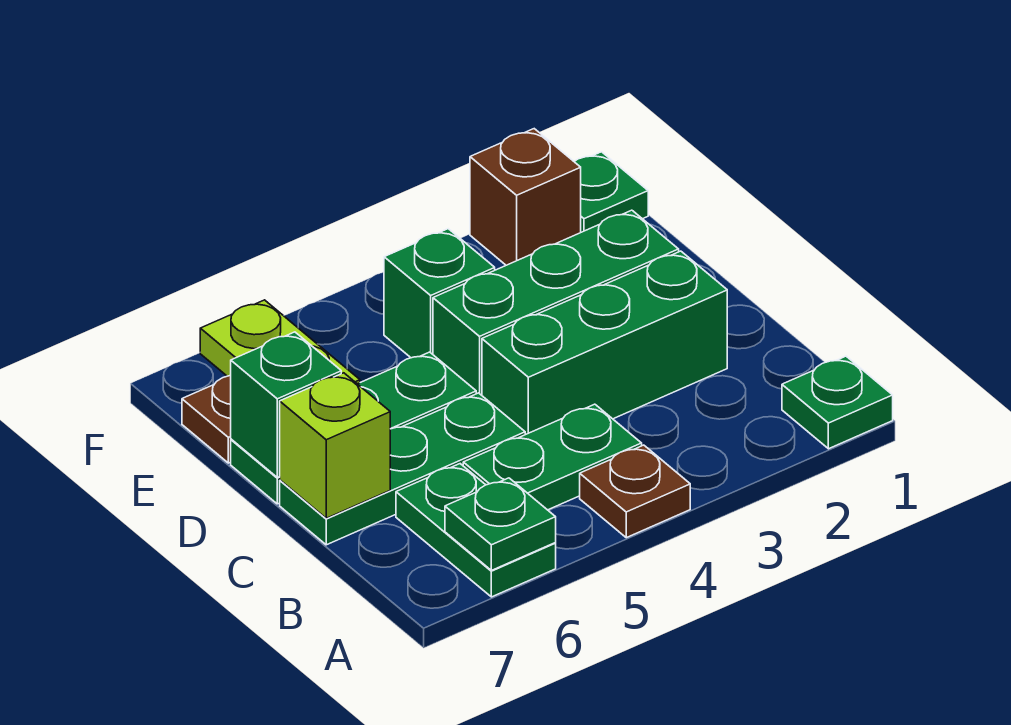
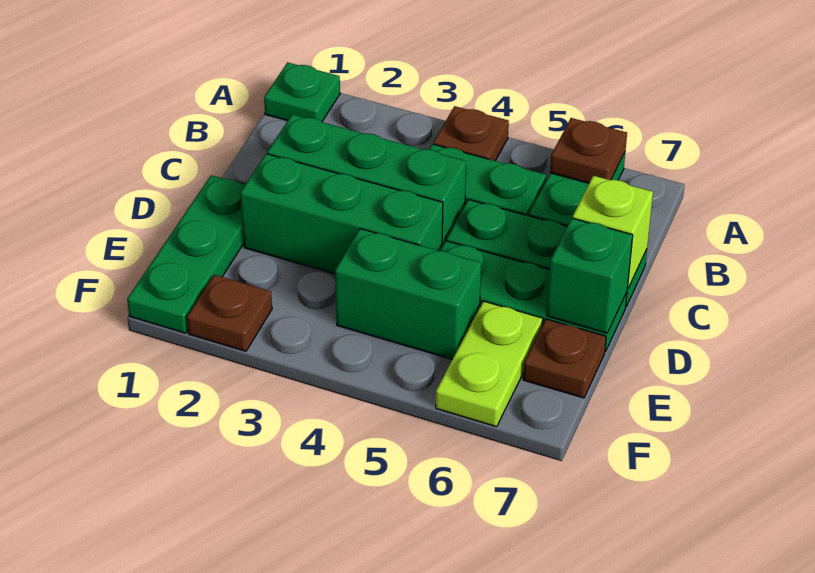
green 1x1 plate [445,478,556,570] -> brown 1x1 plate [550,118,627,183]
green 1x1 brick [384,229,495,358] -> green 1x2 brick [335,229,481,359]
green 1x1 plate [574,152,648,232] -> green 1x3 plate [127,175,245,333]
brown 1x1 brick [470,129,581,265] -> brown 1x1 plate [187,275,272,351]

